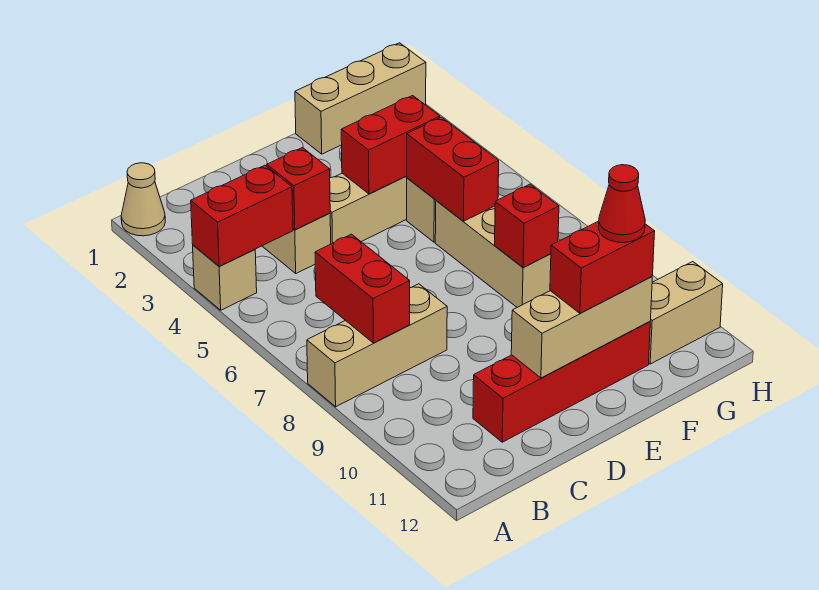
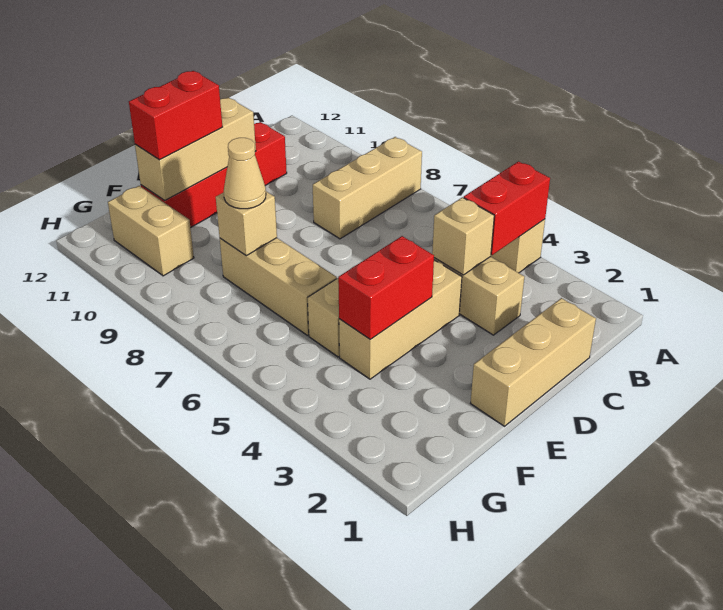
tan 1x1 cone [121,163,165,236] -> tan 1x1 cone moved to [224,138,266,209]
red 1x2 brick [315,234,410,343] -> none
red 1x1 brick [267,147,330,230] -> tan 1x1 brick [432,197,494,275]
tan 1x3 brick [295,43,426,154] -> tan 1x3 brick moved to [470,298,596,426]
red 1x2 brick [407,117,499,221] -> none
red 1x1 brick [495,184,559,267] -> tan 1x1 brick [216,192,277,256]
red 1x1 cone [598,165,645,243] -> none
tan 1x2 brick [649,262,723,364] -> tan 1x2 brick turned to [108,186,194,276]

